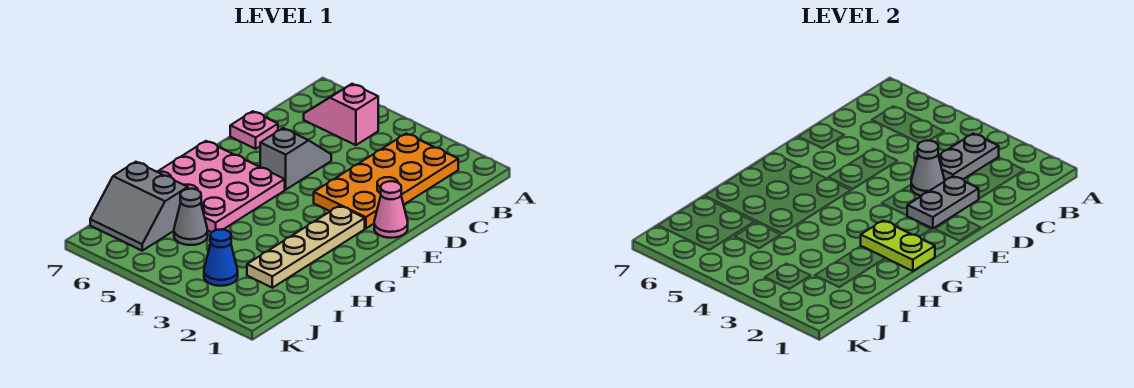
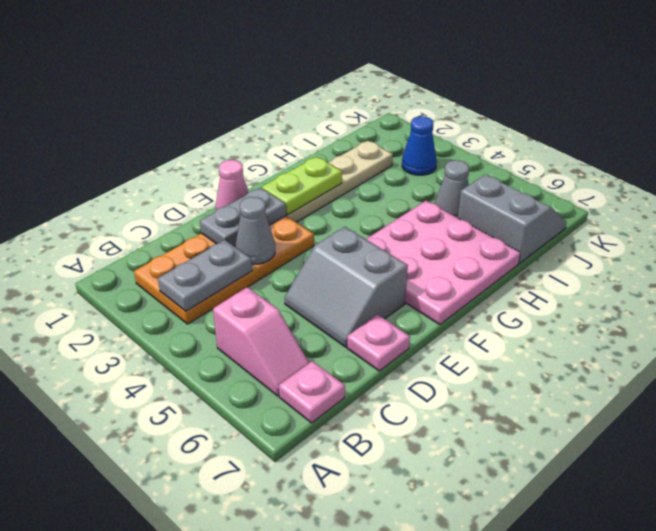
none -> pink 1x1 plate [279,361,345,423]
grey 1x2 slope [260,128,331,190] -> grey 2x2 slope [285,227,408,347]
lime 1x2 plate [861,221,935,271] -> lime 1x2 plate turned to [262,157,342,215]

